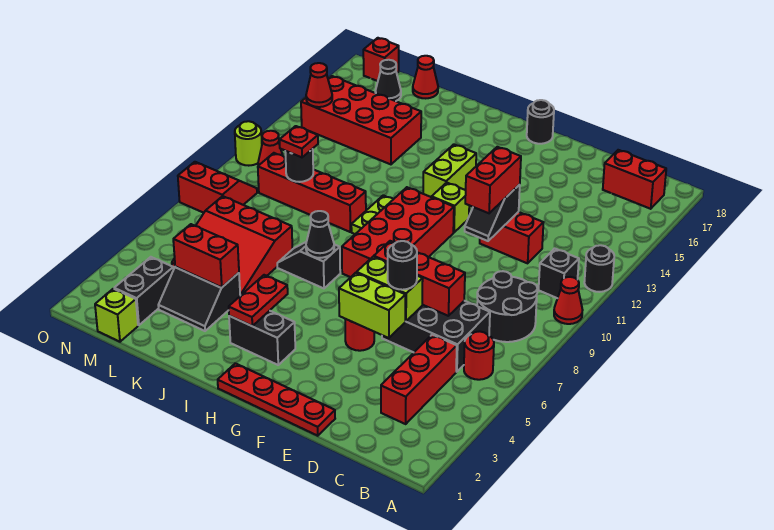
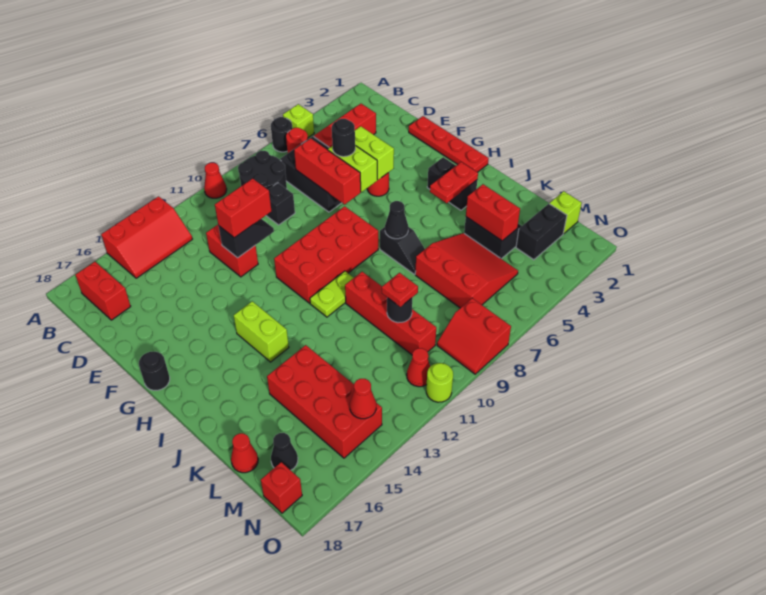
black 1x1 round brick [584,245,614,292] -> black 1x1 round brick moved to [271,117,292,152]
none -> red 2x3 slope [101,196,192,278]
black 1x1 brick [539,248,579,298] -> black 1x1 brick moved to [266,183,295,225]
lime 1x1 brick [432,183,469,232] -> lime 1x1 brick moved to [283,104,314,138]
lime 1x2 brick [423,144,476,197] -> lime 1x2 brick turned to [234,301,289,362]

